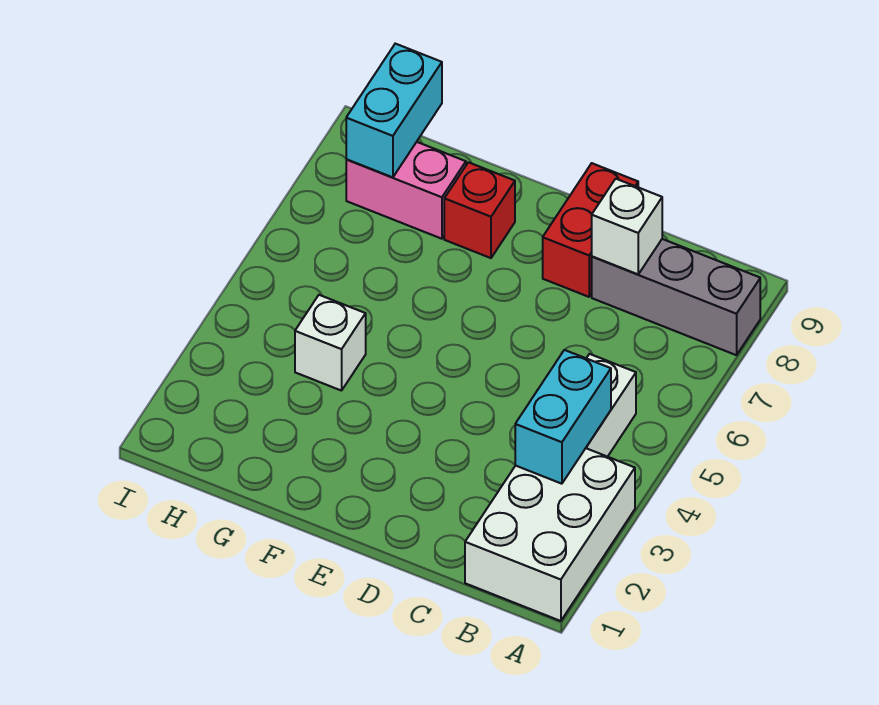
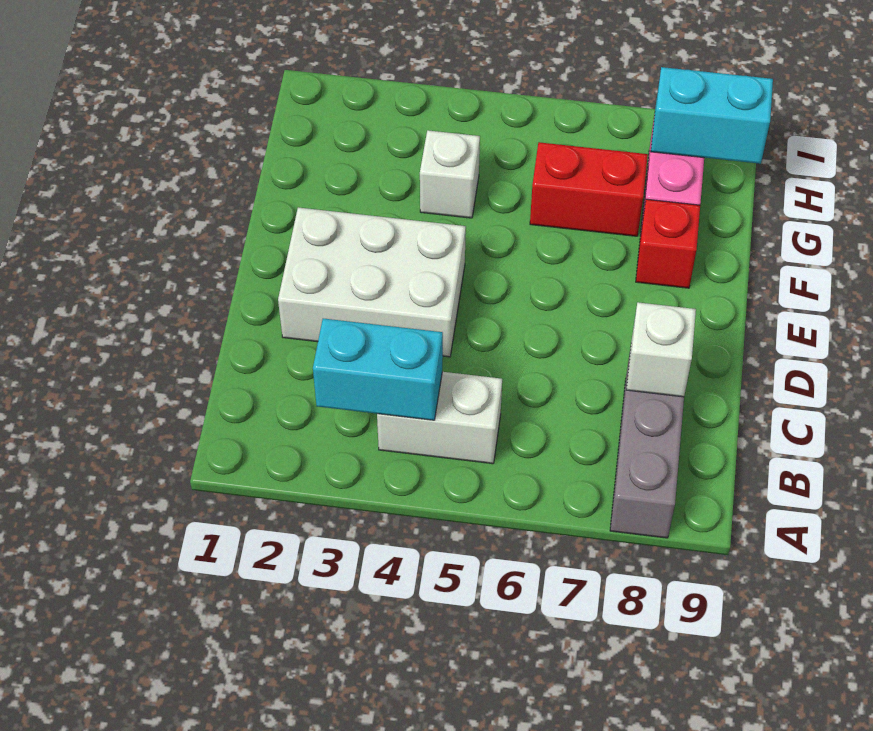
white 2x3 brick [465,448,635,621] -> white 2x3 brick moved to [278,207,466,357]
red 1x2 brick [543,163,638,297] -> red 1x2 brick moved to [530,142,648,236]

